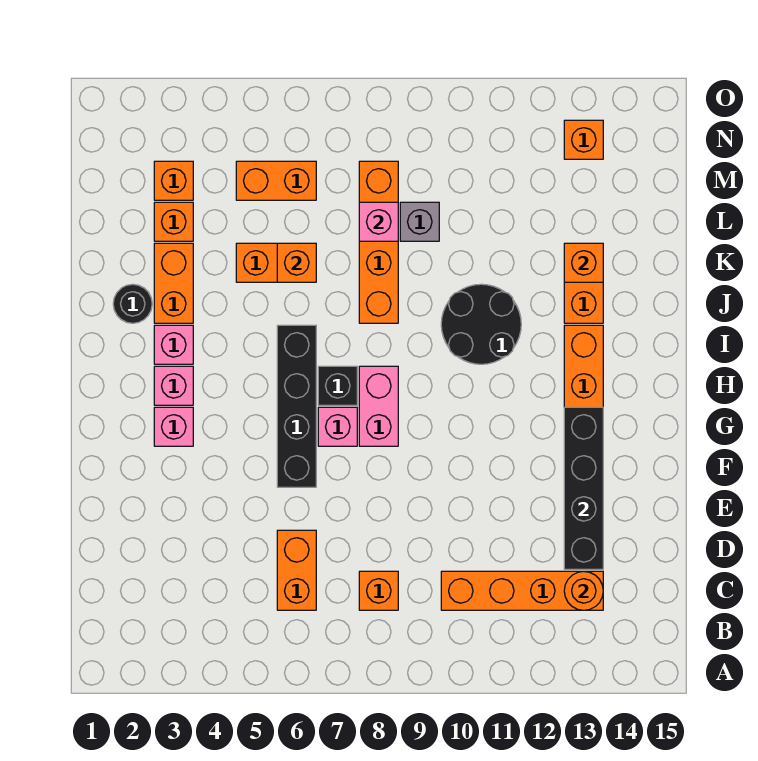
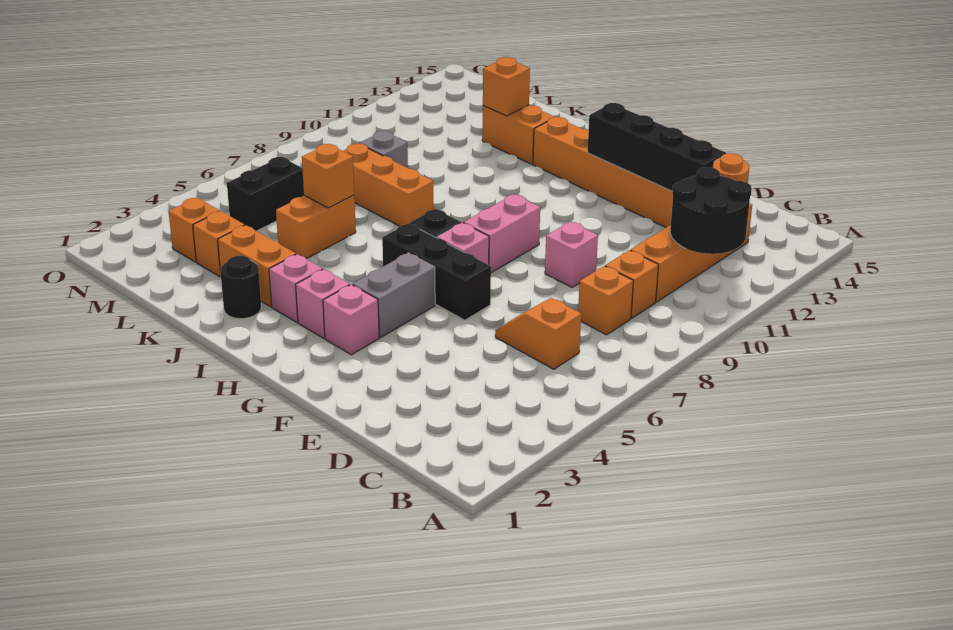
orange 1x2 brick [277,530,316,610] -> orange 1x2 slope [495,298,581,369]
black 1x4 brick [277,325,316,487] -> black 1x3 brick [382,223,491,320]
none -> grey 1x2 brick [353,253,435,338]
pink 1x2 brick [359,366,398,446] -> pink 1x2 brick turned to [464,194,540,273]
black 2x2 round brick [441,284,521,364] -> black 2x2 round brick moved to [670,167,752,254]
orange 1x4 brick [359,161,398,323] -> orange 1x3 brick [344,144,434,226]
pink 1x1 brick [359,202,398,241] -> pink 1x1 brick moved to [545,222,598,287]
orange 1x2 brick [236,161,316,200] -> black 1x2 brick [227,157,304,231]
orange 1x1 brick [564,120,603,159] -> orange 1x1 brick moved to [605,250,658,318]

